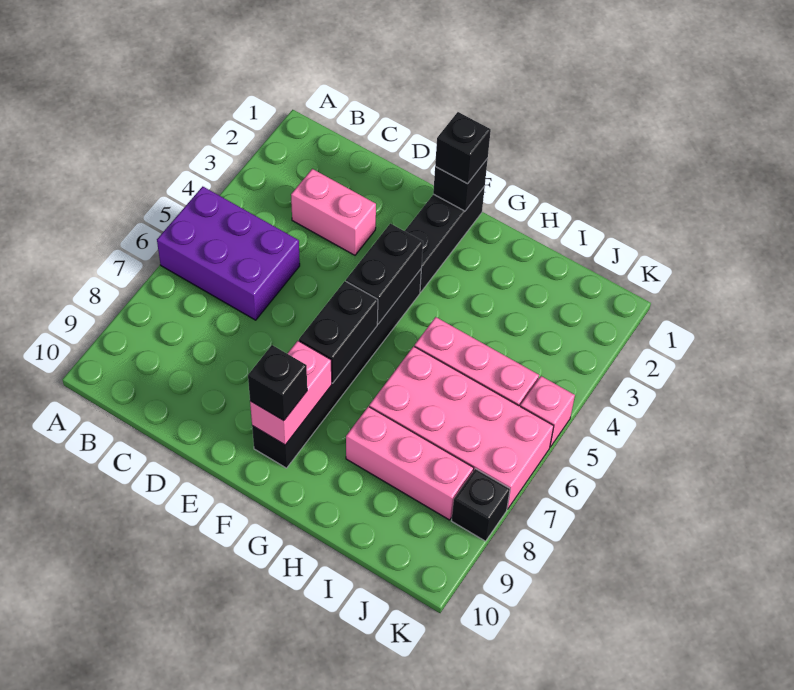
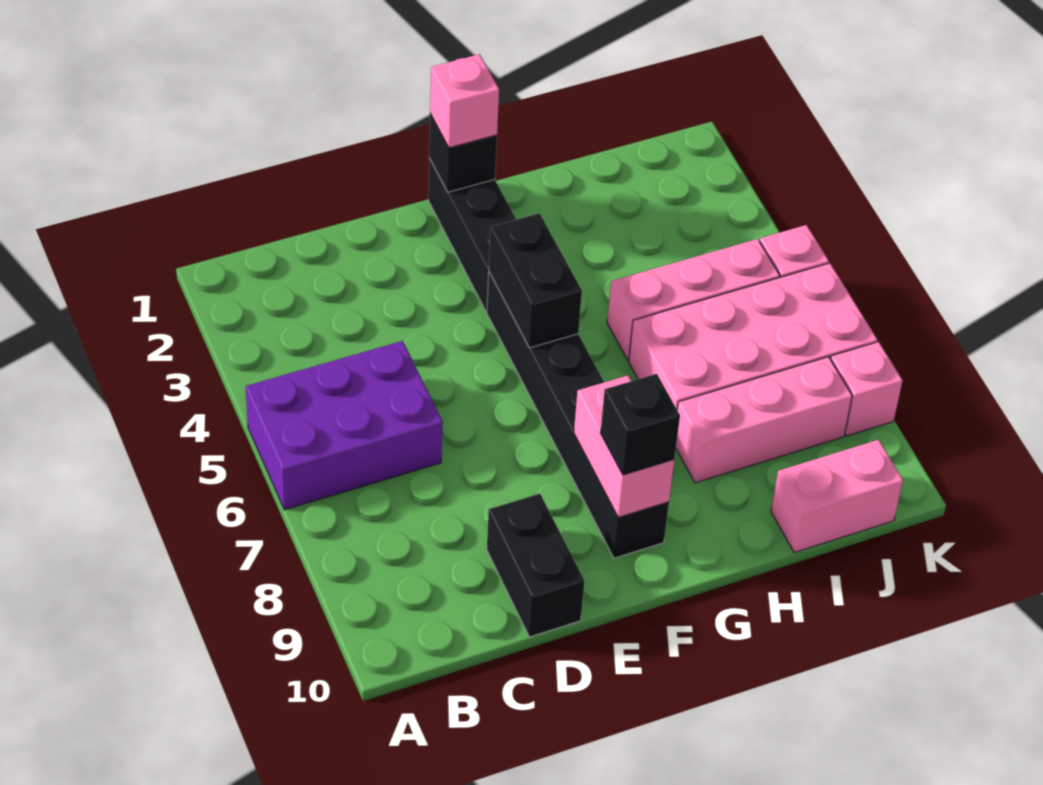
pink 1x2 brick [291,169,376,255] -> pink 1x2 brick moved to [771,440,903,552]
black 1x1 brick [435,112,491,184] -> pink 1x1 brick [430,54,499,148]
black 1x2 brick [299,281,378,383] -> black 1x2 brick moved to [487,494,584,637]
black 1x1 brick [452,469,510,541] -> pink 1x1 brick [831,342,903,436]

